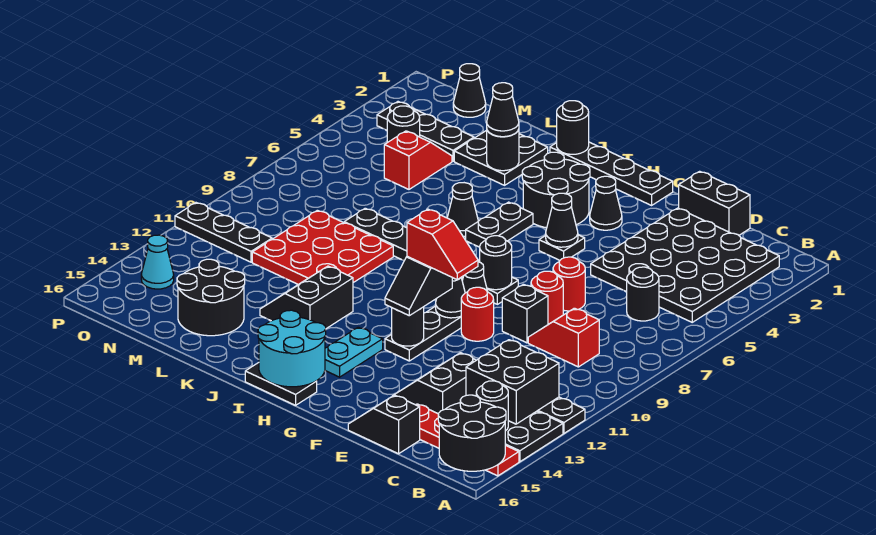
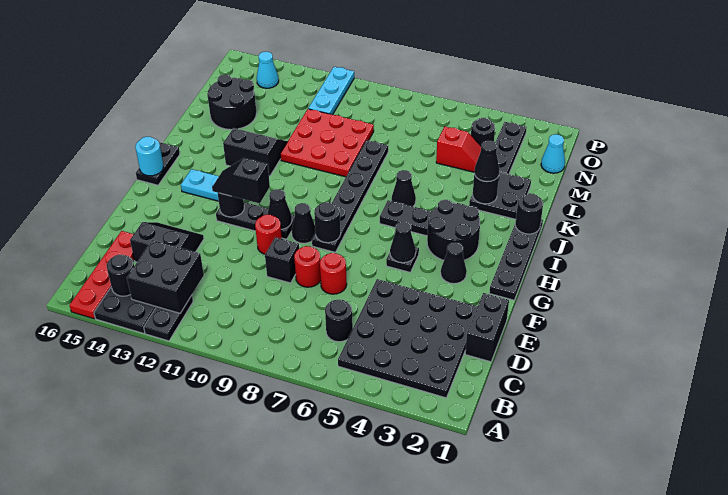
black 2x2 round brick [438,395,506,471] -> none
red 1x2 slope [528,308,599,367] -> none
black 1x2 slope [348,395,420,454] -> none
red 1x2 slope [407,209,478,279] -> none
cyan 2x2 round brick [258,310,326,387] -> cyan 1x1 round brick [135,137,163,176]
black 1x1 cone [453,64,486,117] -> cyan 1x1 cone [541,134,565,173]
black 1x3 plate [175,203,272,262] -> cyan 1x3 plate [308,67,354,115]

